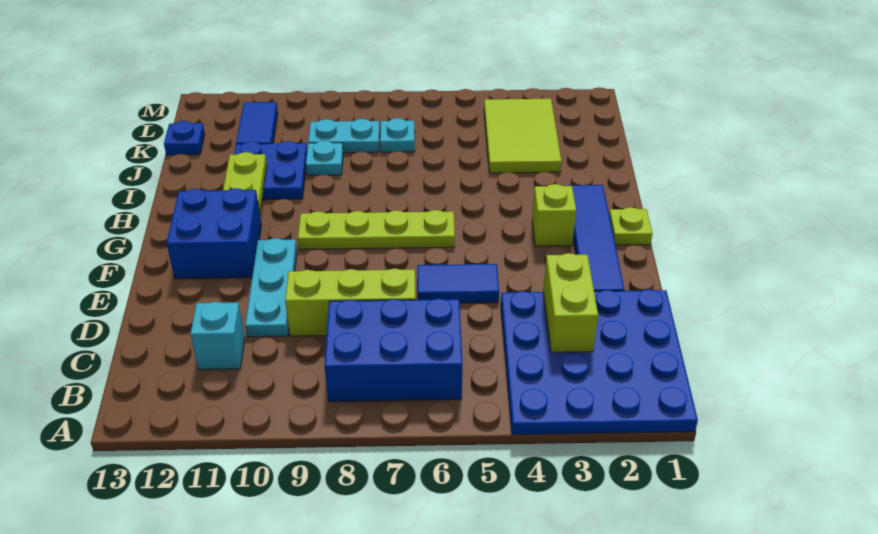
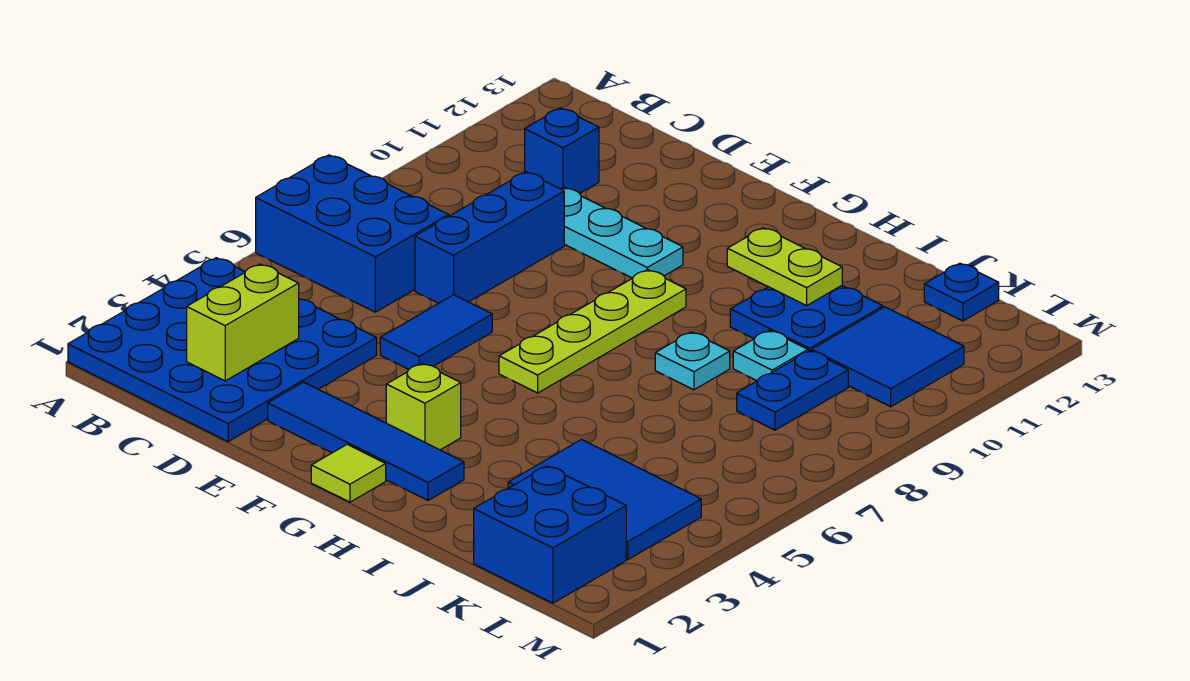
blue 2x3 brick [324,298,462,402] -> blue 2x3 brick turned to [256,155,449,312]
lime 1x2 brick [543,253,598,352] -> lime 1x2 brick turned to [187,264,299,381]
cyan 1x1 brick [190,302,245,370] -> blue 1x1 brick [525,108,599,194]
lime 1x3 brick [285,268,416,336] -> blue 1x3 brick [415,172,564,303]
blue 2x2 brick [167,188,261,279] -> blue 2x2 brick moved to [474,466,626,603]
lime 1x1 plate [609,207,652,245] -> lime 1x1 tile [311,444,386,502]
lime 2x3 tile [484,99,561,173] -> blue 2x3 tile [508,440,701,559]
cyan 1x1 plate [380,118,415,152] -> cyan 1x1 plate moved to [655,332,730,390]
cyan 1x2 plate [308,119,380,153] -> blue 1x2 plate [737,351,848,430]
blue 1x2 tile [236,102,278,144] -> blue 2x2 tile [812,307,964,407]

